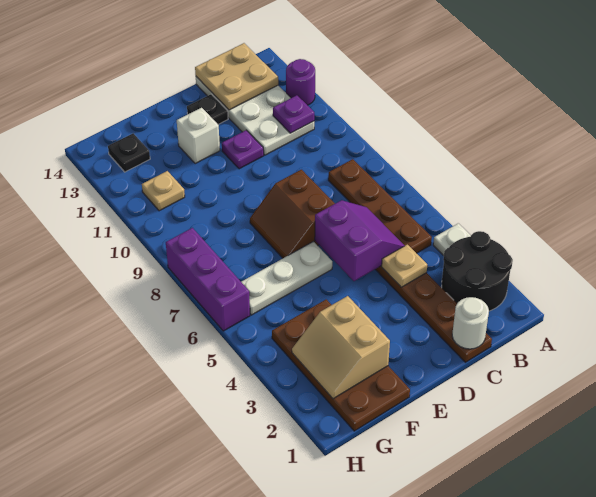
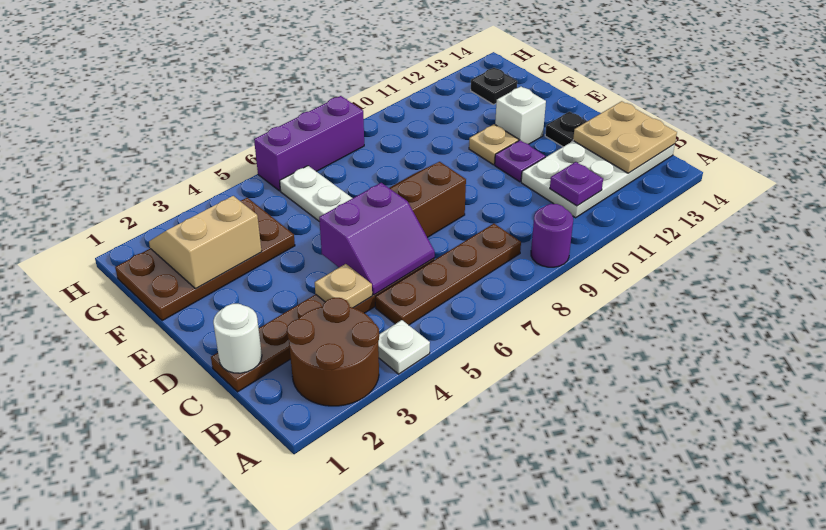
black 2x2 round brick [442,231,513,311] -> brown 2x2 round brick [287,298,379,406]
purple 1x1 round brick [286,59,315,105] -> purple 1x1 round brick moved to [531,204,573,267]
tan 1x1 plate [142,171,185,211] -> tan 1x1 plate moved to [469,124,519,165]

